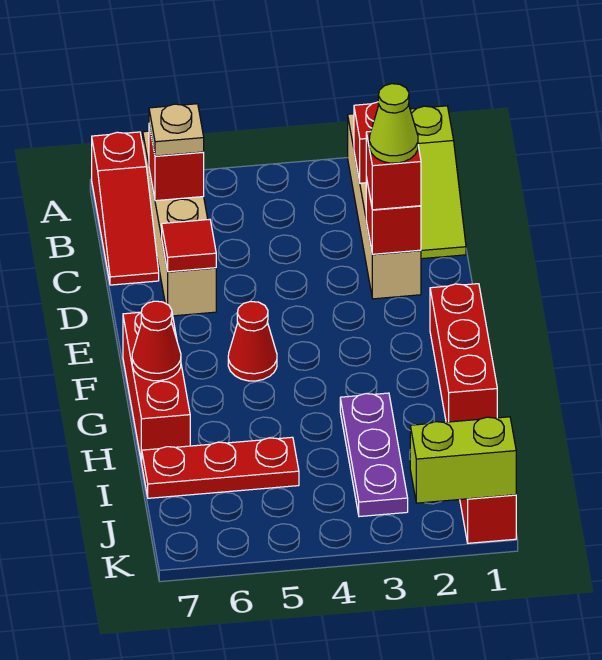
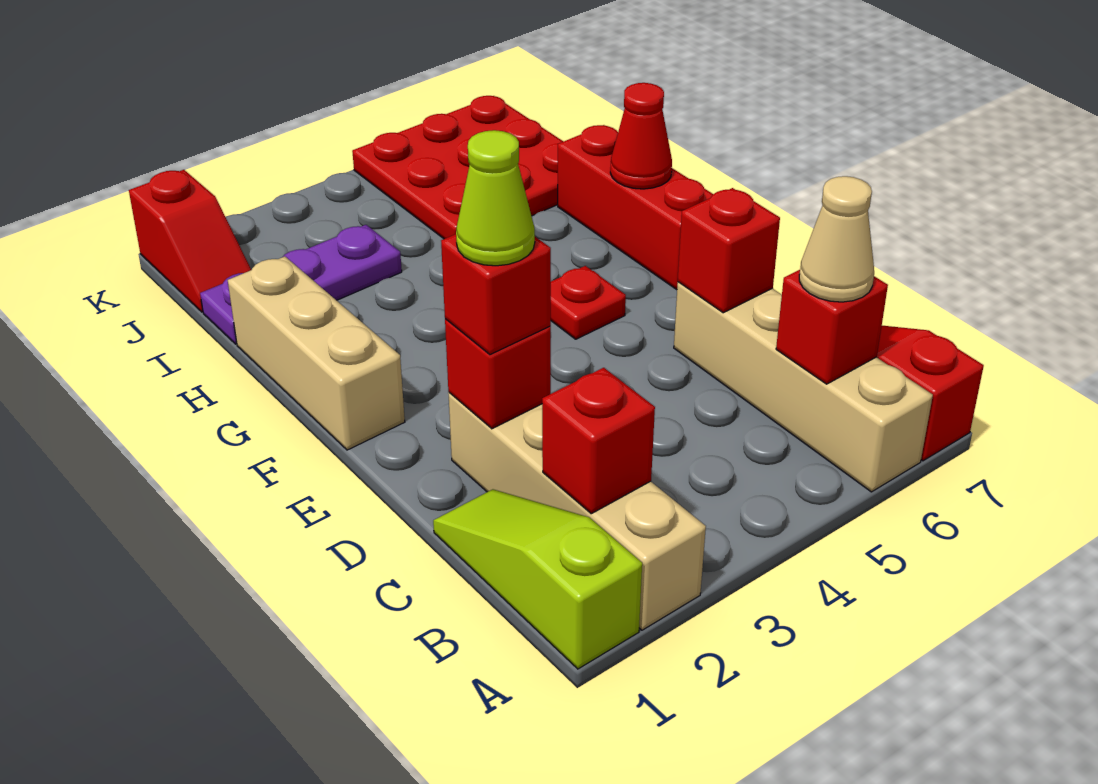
tan 1x1 plate [149,104,204,156] -> tan 1x1 cone [799,176,874,302]
red 1x1 tile [162,219,216,272] -> red 1x1 brick [678,188,780,313]
red 1x3 brick [430,284,497,422] -> tan 1x3 brick [228,256,405,450]
red 1x1 cone [228,302,277,381] -> red 1x1 plate [551,266,626,339]
purple 1x3 plate [340,393,408,517] -> purple 1x3 plate turned to [200,225,402,344]
red 1x3 plate [142,437,299,498] -> red 3x3 plate [352,96,563,239]
lime 1x2 brick [410,417,516,503] -> none

